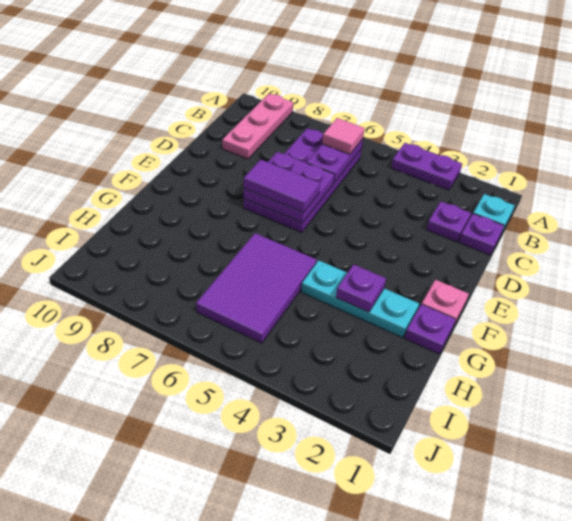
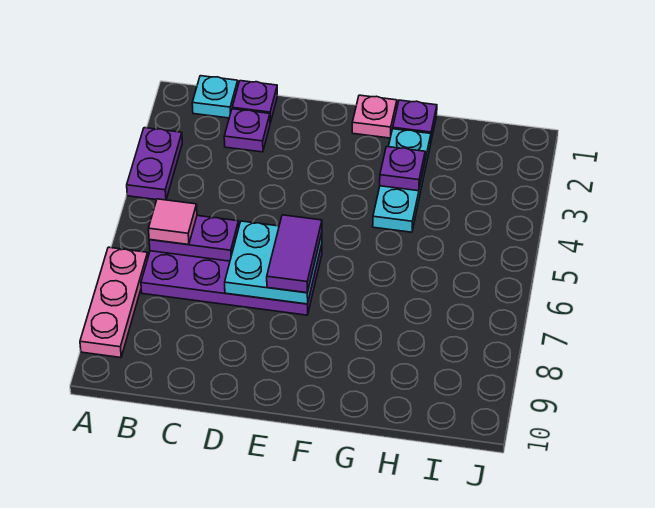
pink 1x3 plate [222,94,293,159] -> pink 1x3 plate turned to [80,247,148,358]
purple 2x2 plate [244,152,334,223] -> cyan 2x2 plate [225,221,322,304]
purple 2x3 tile [196,233,317,343] -> none

